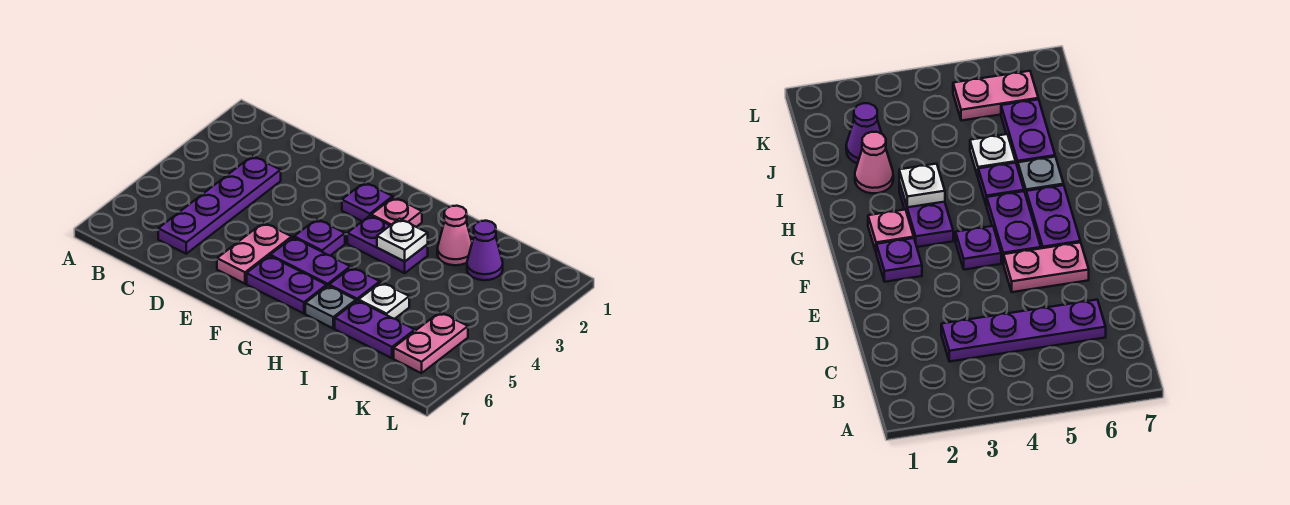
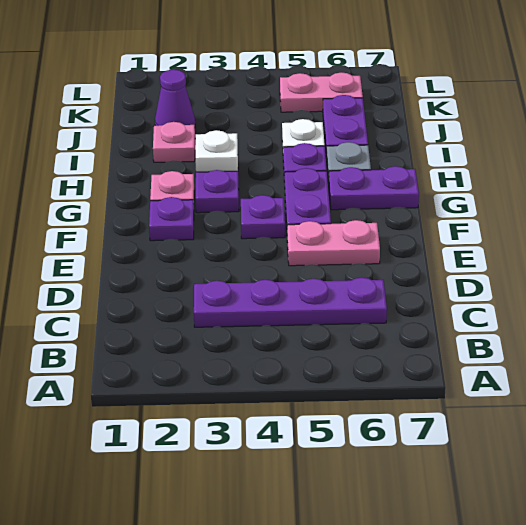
purple 1x2 plate [247,256,327,314] -> purple 1x2 plate turned to [329,166,419,210]
pink 1x1 cone [437,206,472,265] -> pink 1x1 plate [153,122,195,162]

